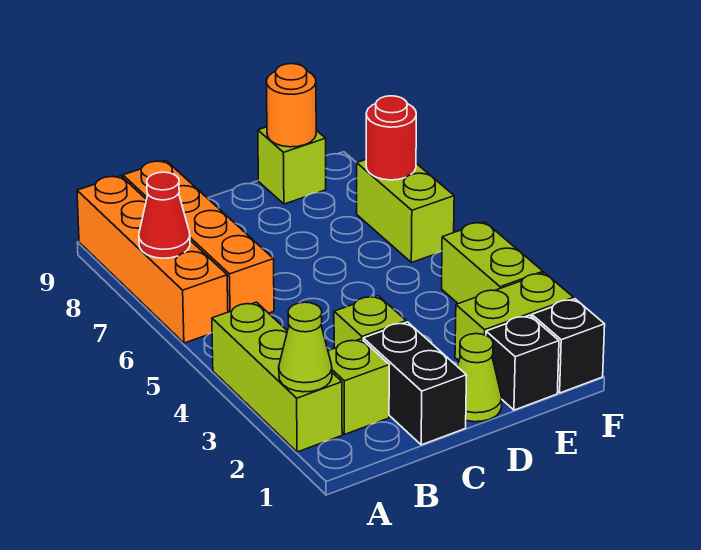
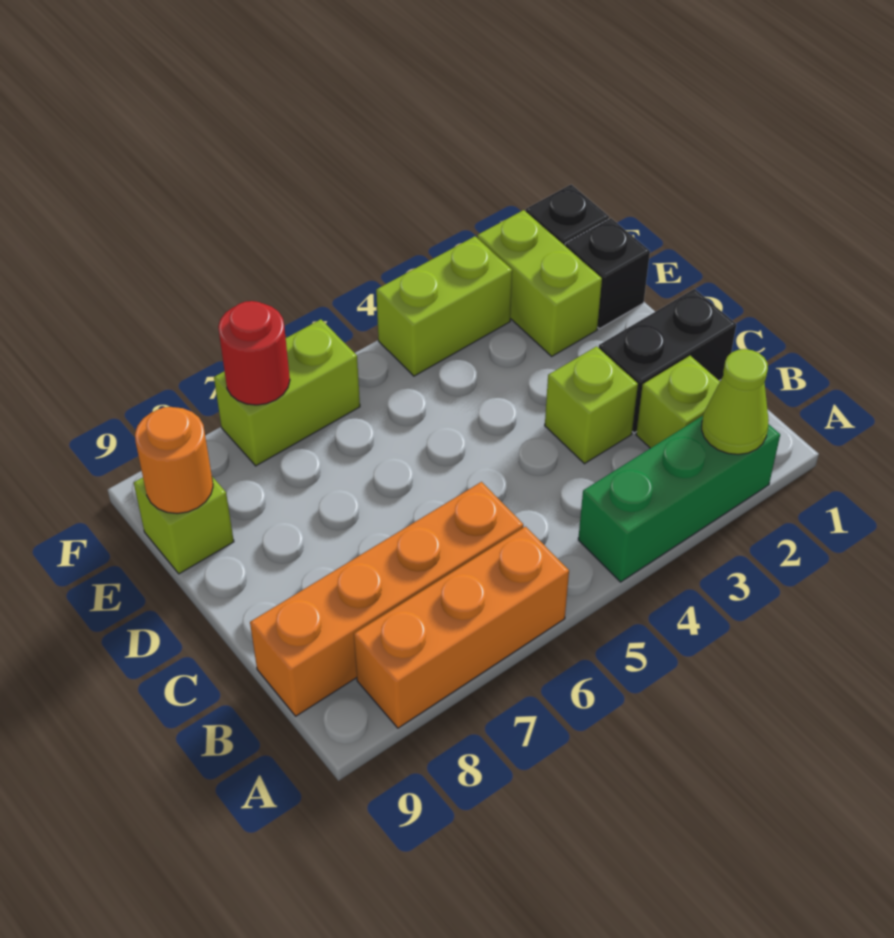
lime 1x3 brick [212,302,342,452] -> green 1x3 brick [578,416,780,582]
orange 1x4 brick [77,176,228,343] -> orange 1x3 brick [354,527,569,728]
red 1x1 cone [139,172,190,258] -> none
lime 1x1 cone [457,334,502,422] -> none

